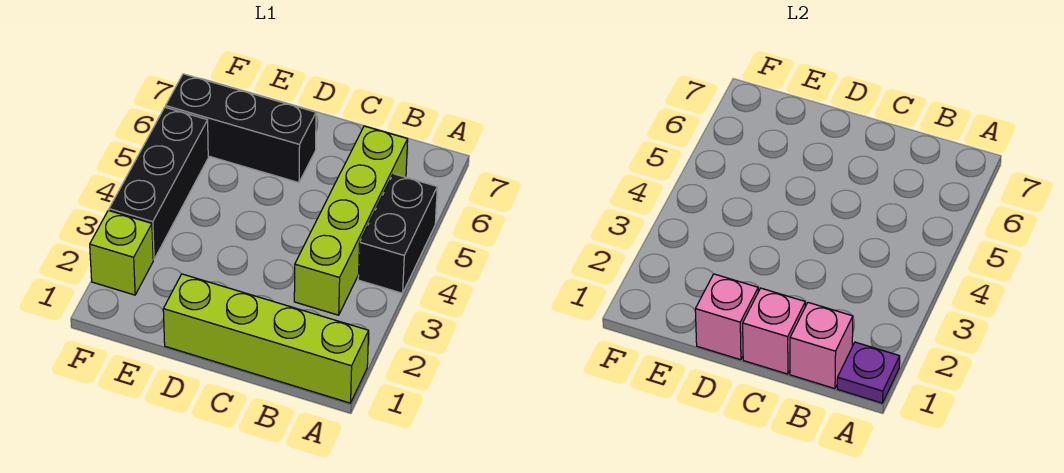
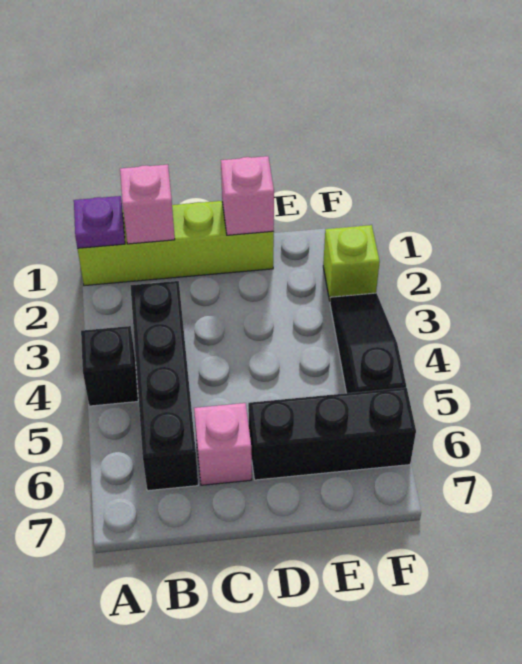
black 1x2 brick [358,174,437,293] -> black 1x1 brick [81,326,138,406]
lime 1x4 brick [294,126,408,315] -> black 1x4 brick [130,281,198,491]
pink 1x1 brick [743,288,805,374] -> pink 1x1 brick moved to [194,403,252,485]
black 1x3 brick [109,107,208,260] -> black 1x3 slope [330,293,406,393]

